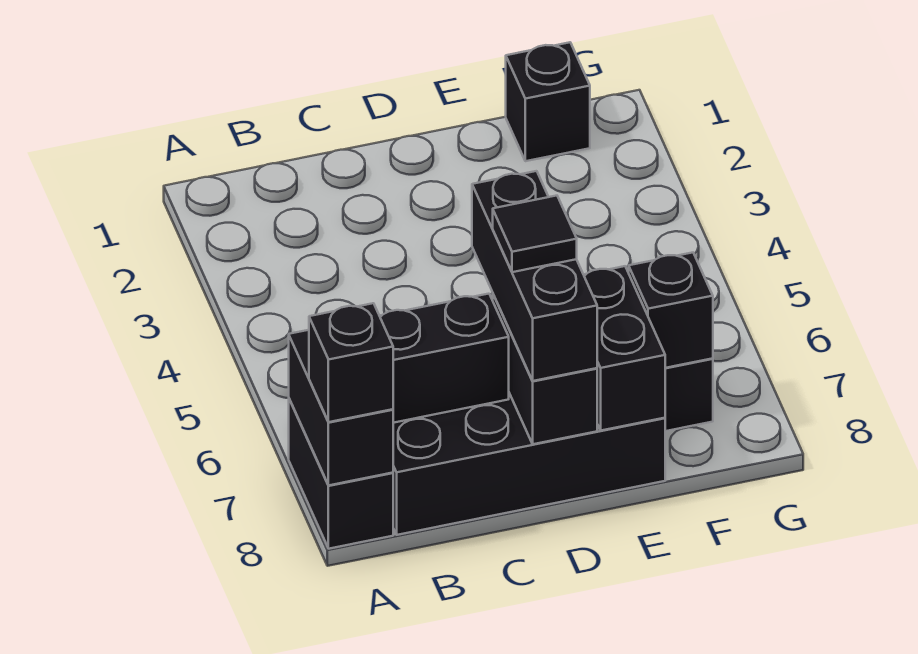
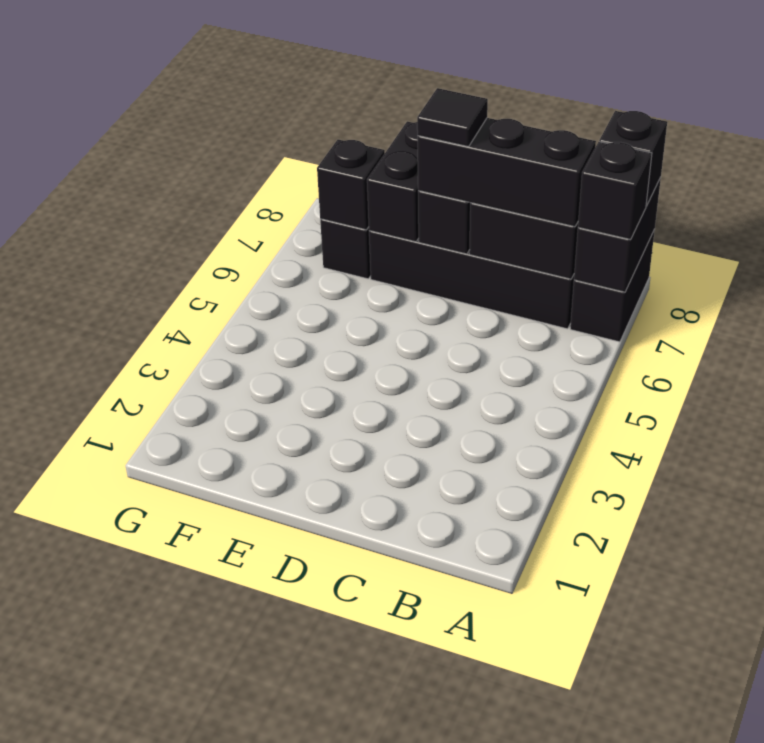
black 1x3 brick [472,171,597,381] -> black 1x3 brick turned to [418,118,596,227]
black 1x1 brick [506,42,590,161] -> black 1x1 brick moved to [578,142,652,239]

